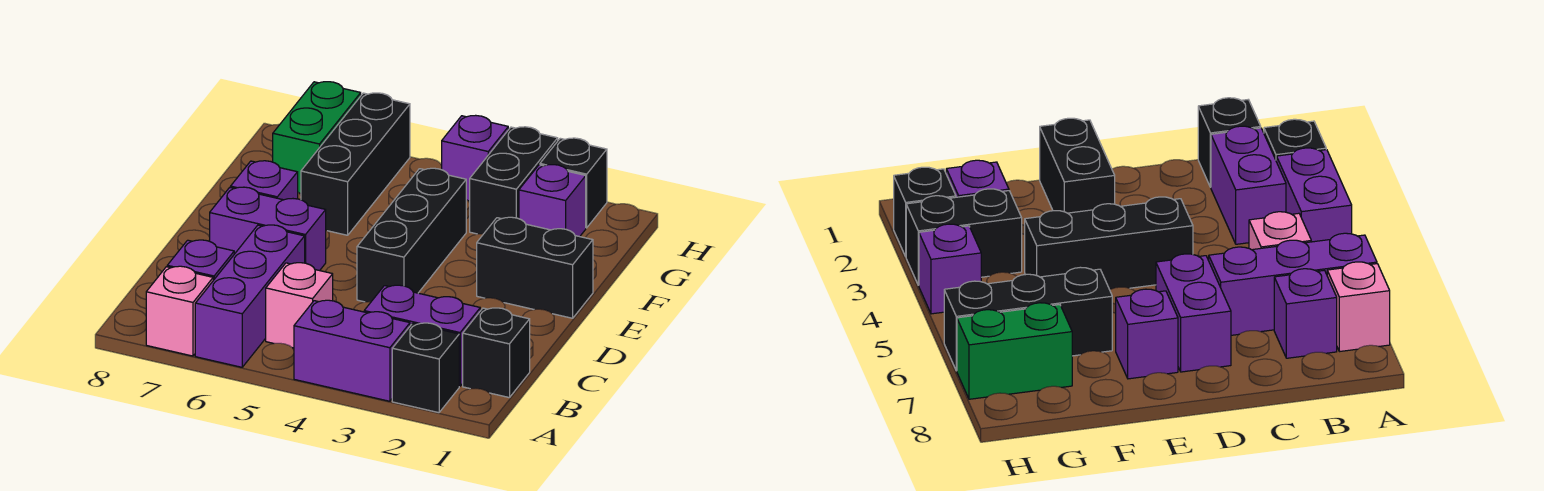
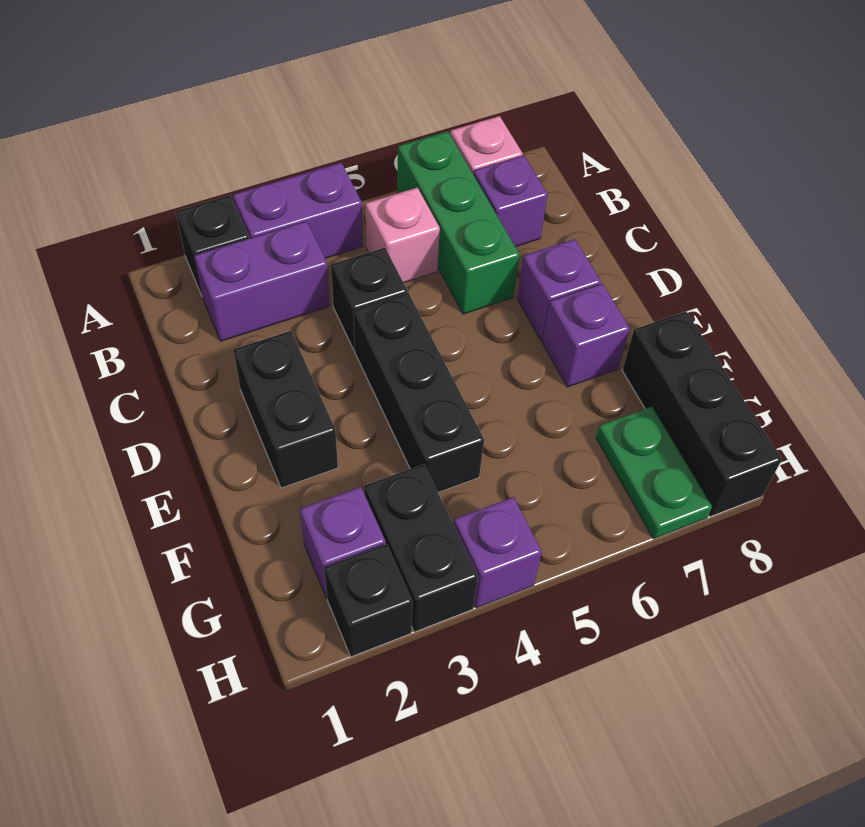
purple 1x3 brick [195,225,305,367] -> green 1x3 brick [397,131,520,314]
black 1x1 brick [463,308,530,398] -> black 1x1 brick moved to [331,248,407,350]
purple 1x2 brick [210,187,326,271] -> purple 1x1 brick [517,239,601,341]
black 1x2 brick [477,217,593,318] -> black 1x2 brick turned to [234,331,338,488]
black 1x3 brick [301,93,410,235] -> black 1x3 brick moved to [622,311,782,517]
green 1x2 brick [273,82,361,193] -> green 1x2 plate [596,407,712,539]

